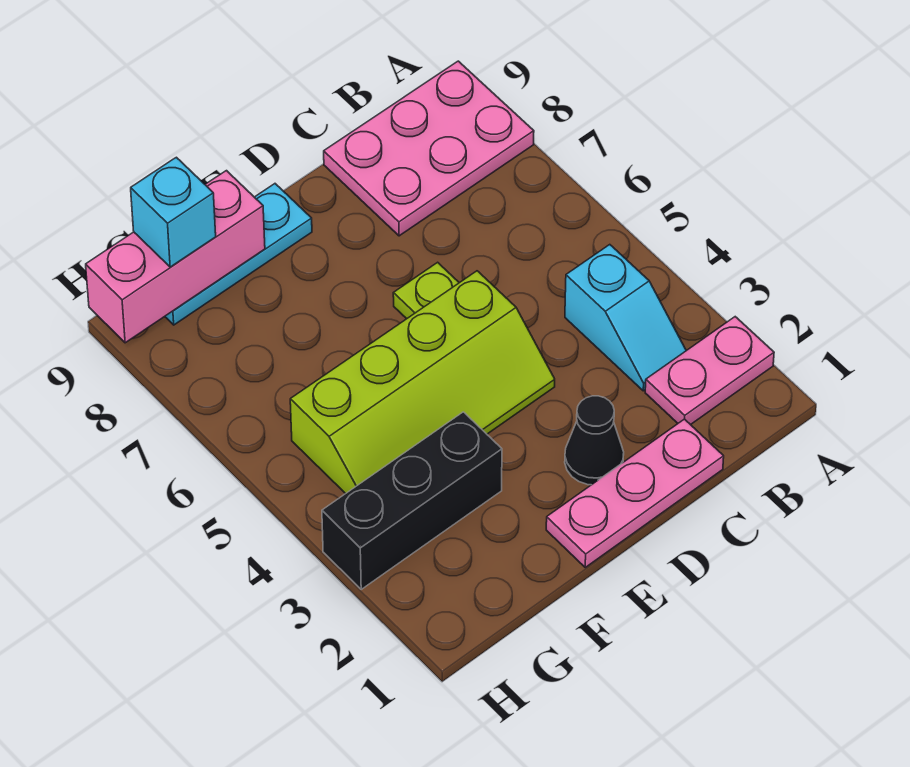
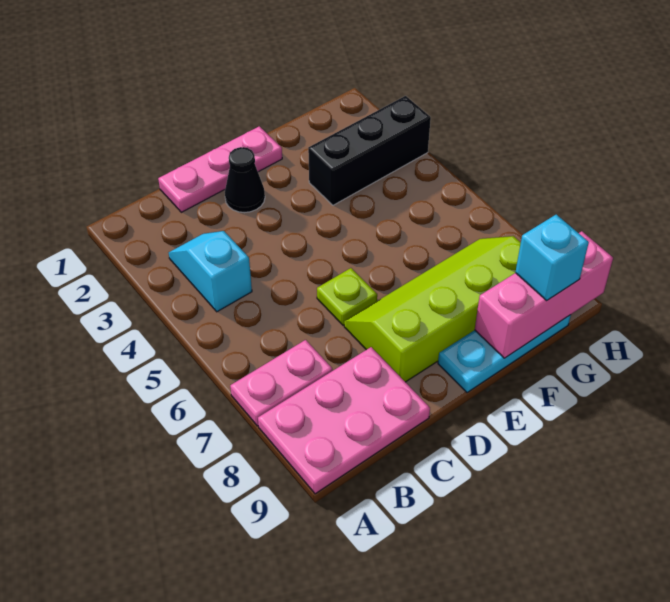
pink 1x2 plate [645,317,774,425] -> pink 1x2 plate moved to [230,340,333,426]
lime 2x4 slope [290,271,555,494] -> lime 2x4 slope moved to [344,236,521,382]

